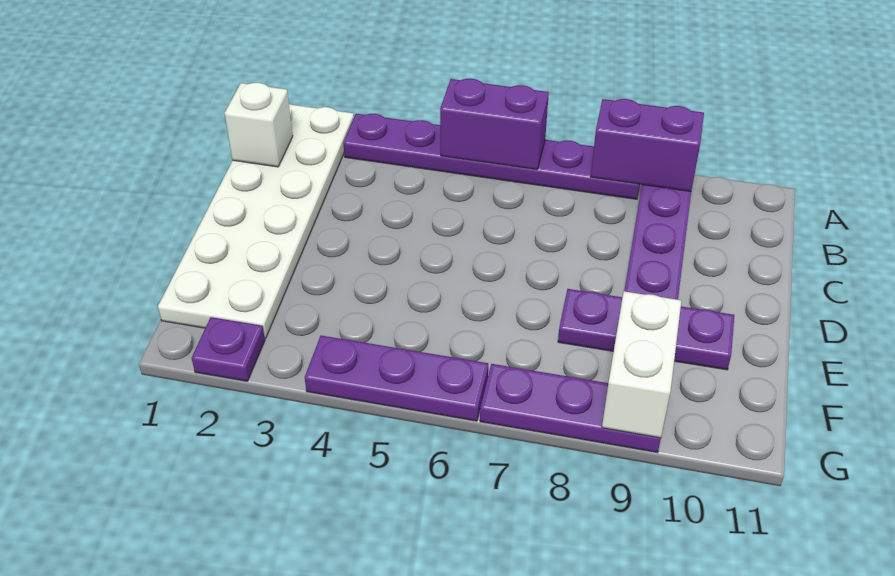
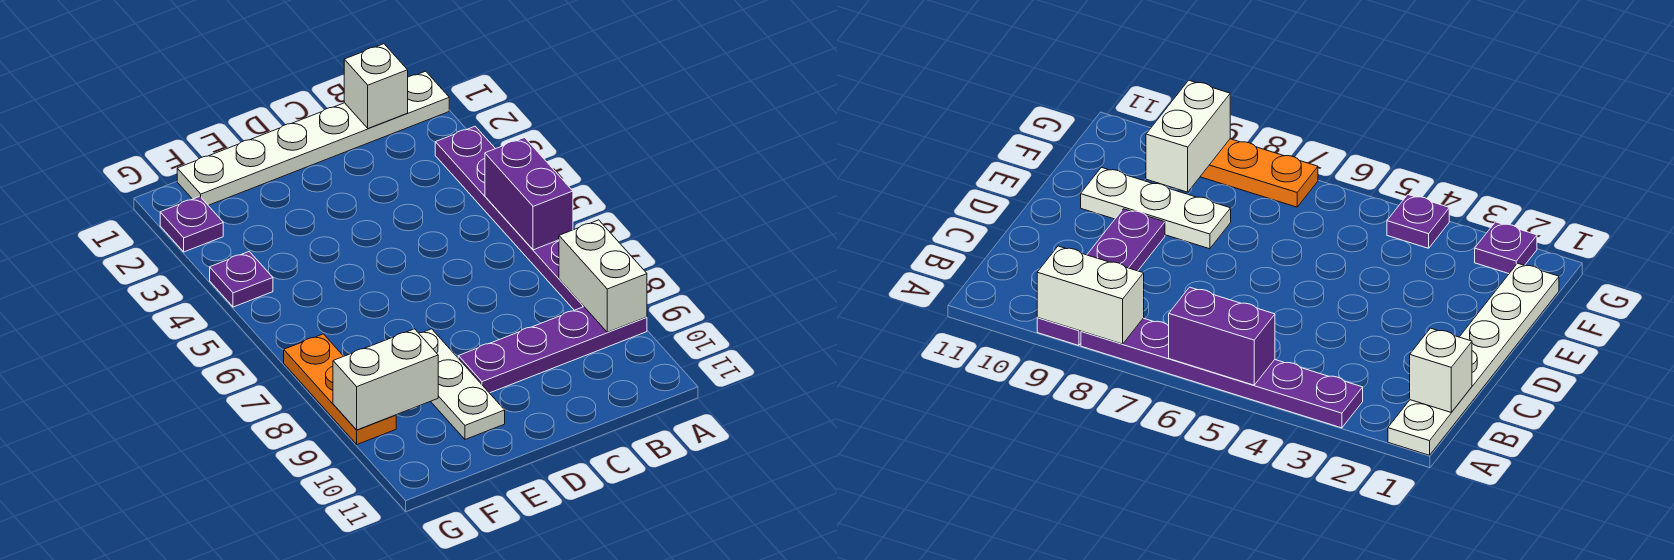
white 2x6 plate [158,104,354,338] -> white 1x6 plate [177,71,449,205]
purple 1x2 brick [591,99,704,191] -> white 1x2 brick [559,220,647,332]
purple 1x3 plate [558,289,734,370] -> white 1x3 plate [419,329,505,439]
purple 1x3 plate [305,336,488,421] -> purple 1x1 plate [210,252,273,307]
purple 1x3 plate [480,364,661,453] -> orange 1x3 plate [284,334,396,444]

